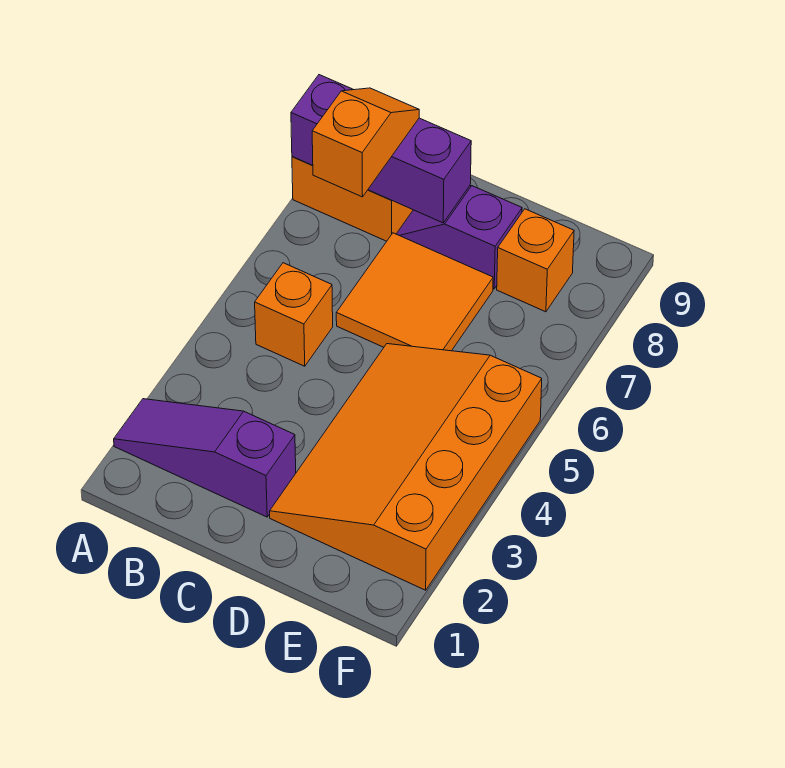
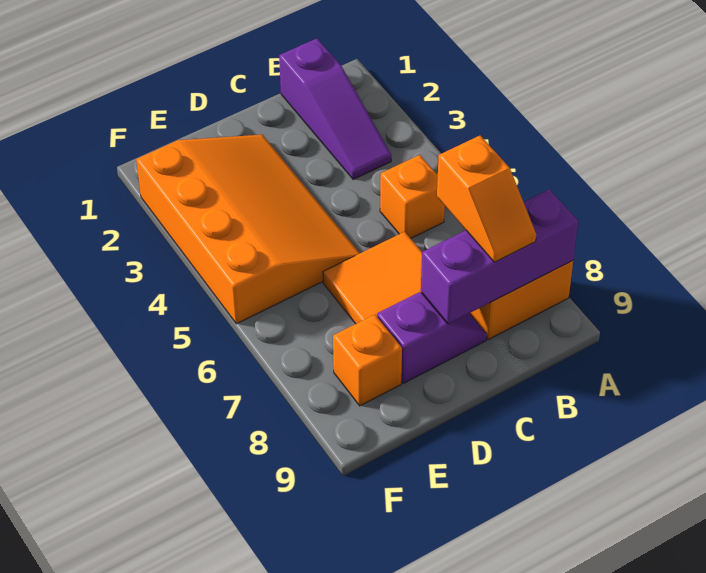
purple 1x3 slope [114,399,296,517] -> purple 1x3 slope turned to [279,39,391,179]

